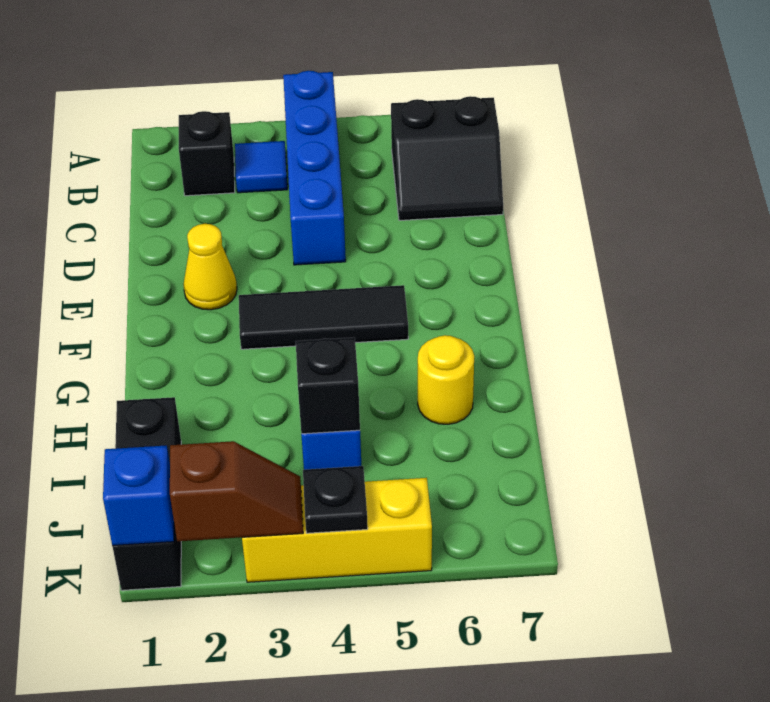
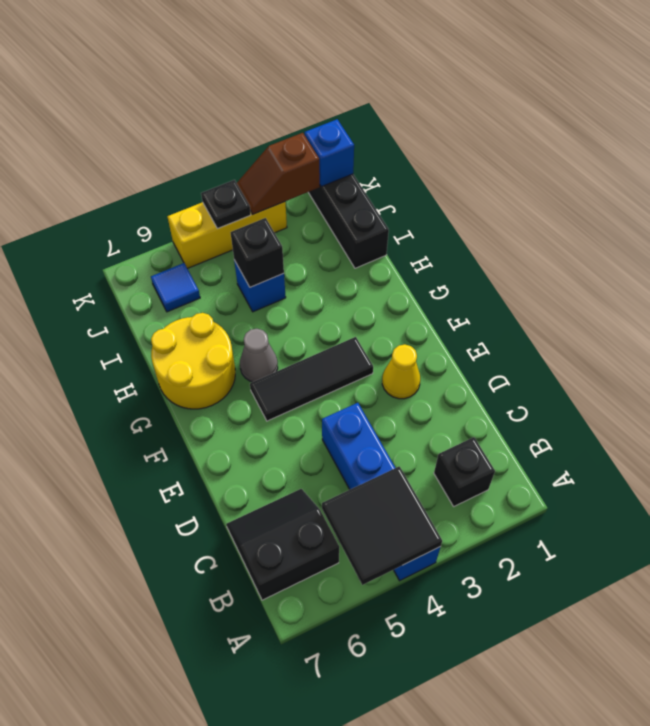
none -> black 2x2 tile [322,466,442,585]
blue 1x1 tile [235,141,287,193] -> blue 1x1 tile moved to [151,263,200,312]
none -> grey 1x1 cone [240,329,278,382]
yellow 1x1 round brick [418,335,474,424] -> yellow 2x2 round brick [151,313,235,409]

